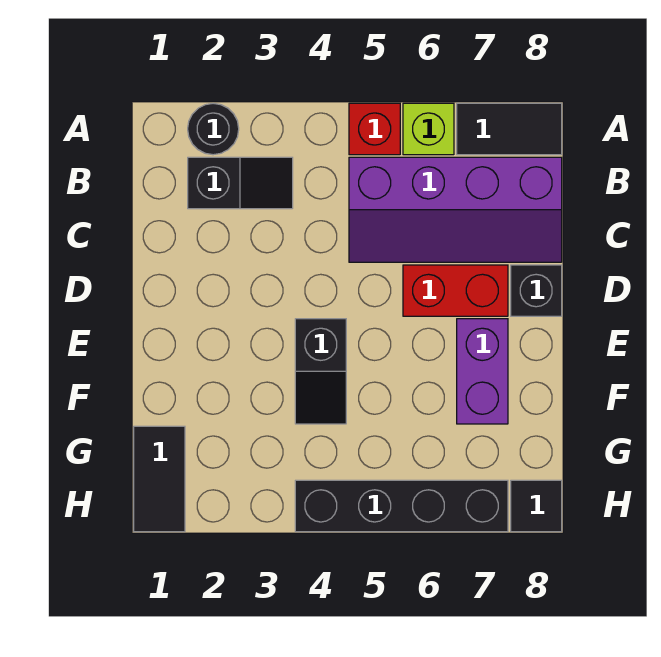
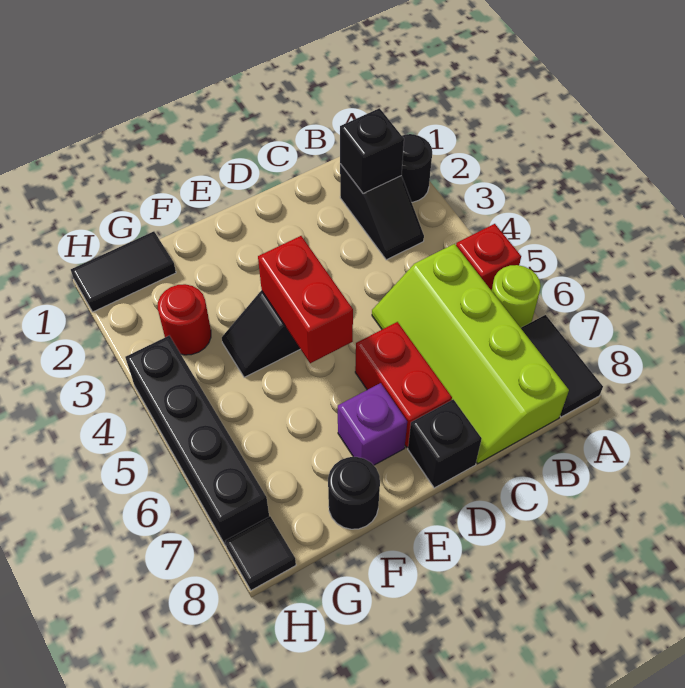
lime 1x1 brick [403,103,454,155] -> lime 1x1 round brick [492,265,541,328]
none -> black 1x1 brick [340,108,404,193]
purple 2x4 slope [349,157,562,262] -> lime 2x4 slope [372,244,569,464]
none -> red 1x2 brick [258,236,353,363]
purple 1x2 brick [457,319,508,424] -> purple 1x1 brick [338,383,407,465]
none -> black 1x1 round brick [328,457,380,529]
none -> red 1x1 round brick [158,284,211,355]

